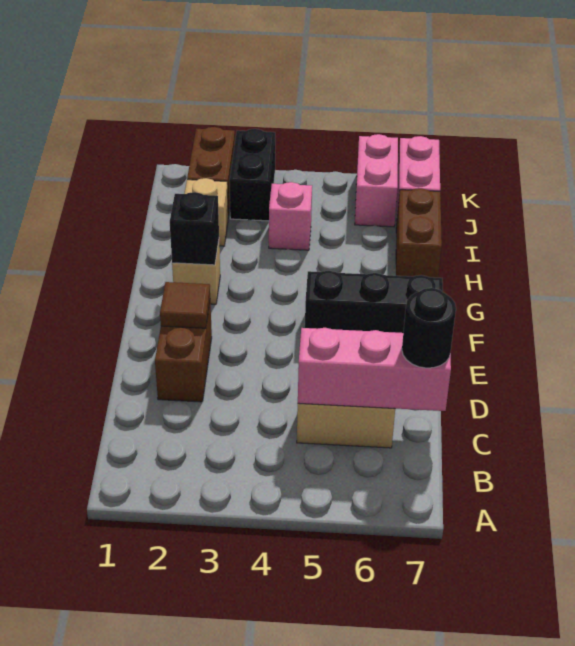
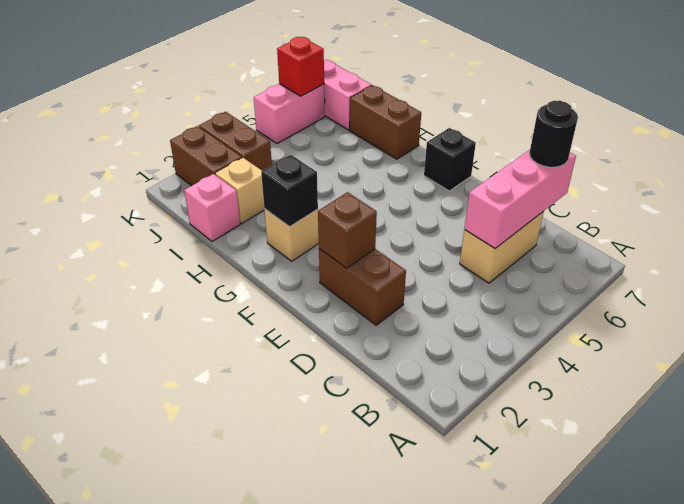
brown 1x1 tile [160,282,210,328] -> brown 1x1 brick [318,192,377,268]
black 1x3 brick [305,271,443,333] -> black 1x1 brick [424,128,476,191]
pink 1x1 brick [269,182,312,250] -> pink 1x1 brick moved to [184,174,240,241]
black 1x2 brick [229,129,275,221] -> brown 1x2 brick [199,112,272,171]
pink 1x2 brick [355,134,398,227] -> pink 1x2 brick turned to [254,84,325,144]
none -> red 1x1 brick [277,37,324,96]

